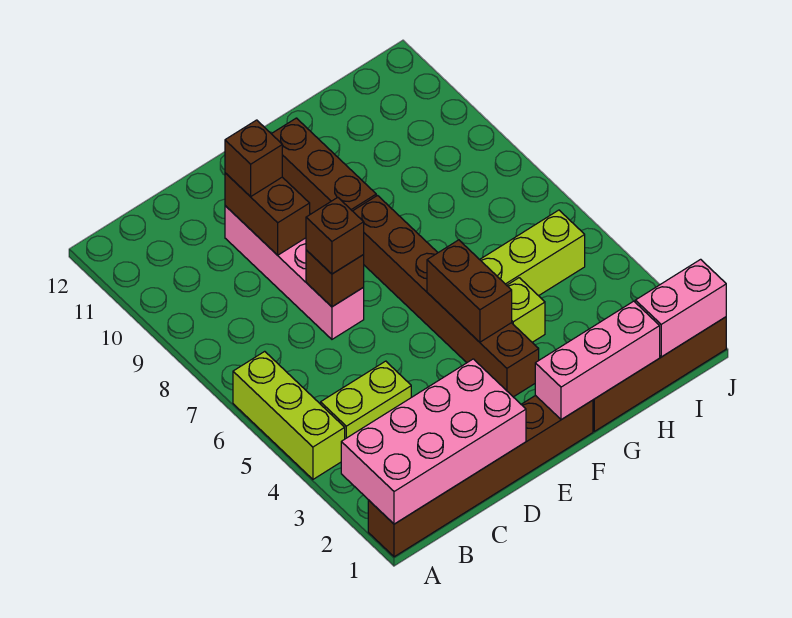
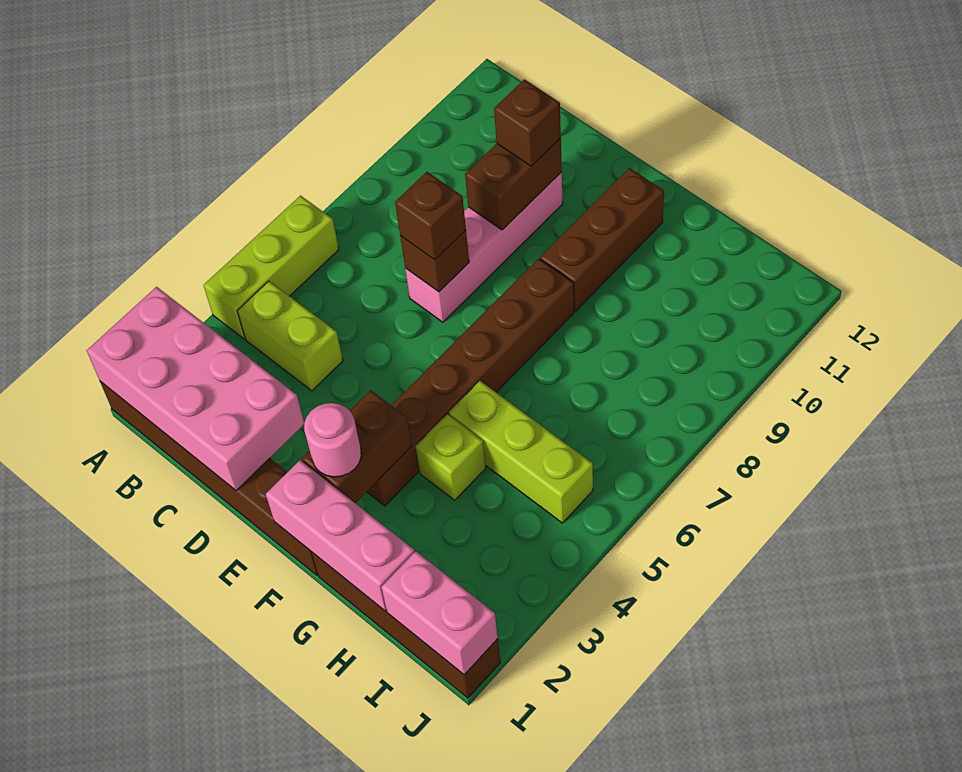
none -> pink 1x1 round brick [304,403,361,477]
brown 1x2 brick [427,240,512,342] -> brown 1x2 brick moved to [302,390,412,503]

